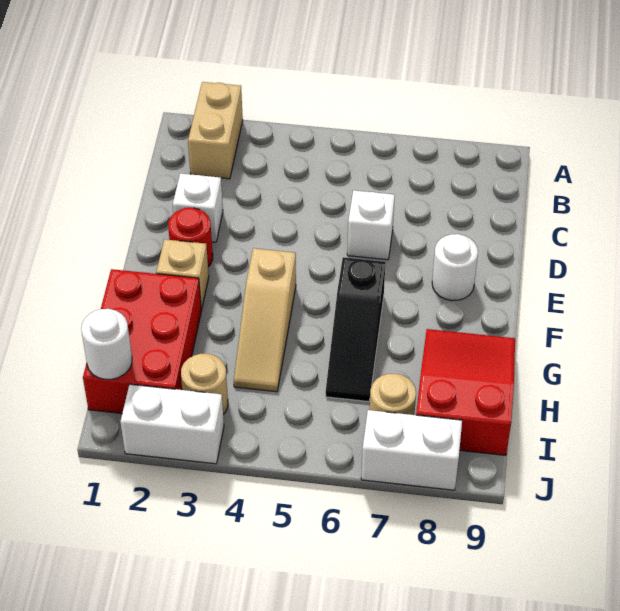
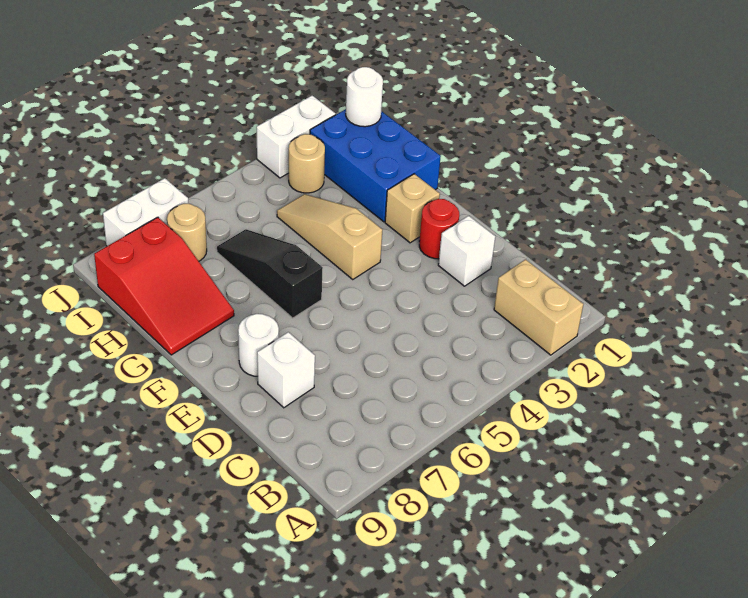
white 1x1 brick [347,190,395,260] -> white 1x1 brick moved to [257,332,315,408]
red 2x3 brick [83,269,201,413] -> blue 2x3 brick [310,109,441,222]

